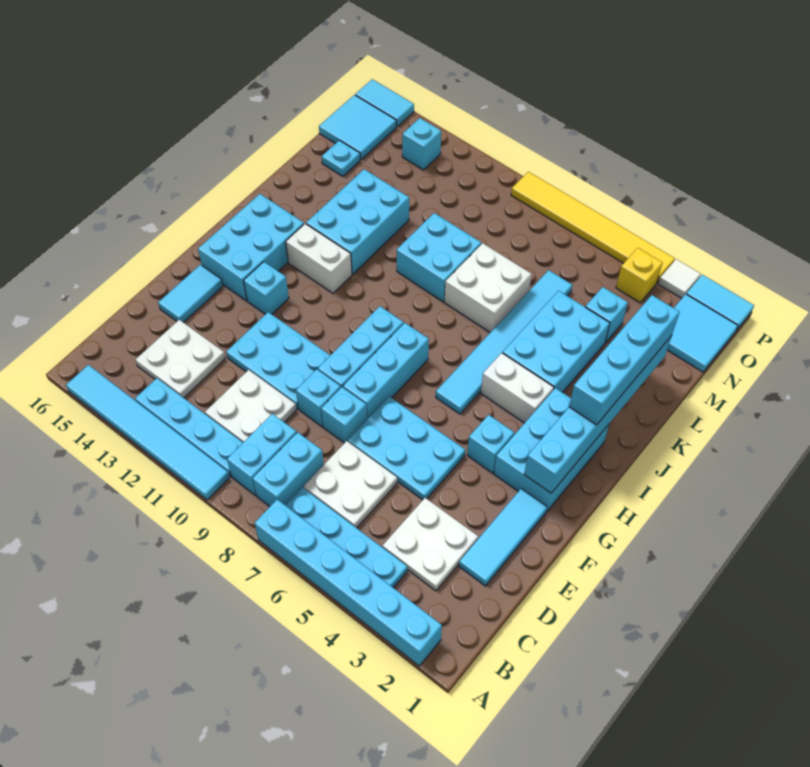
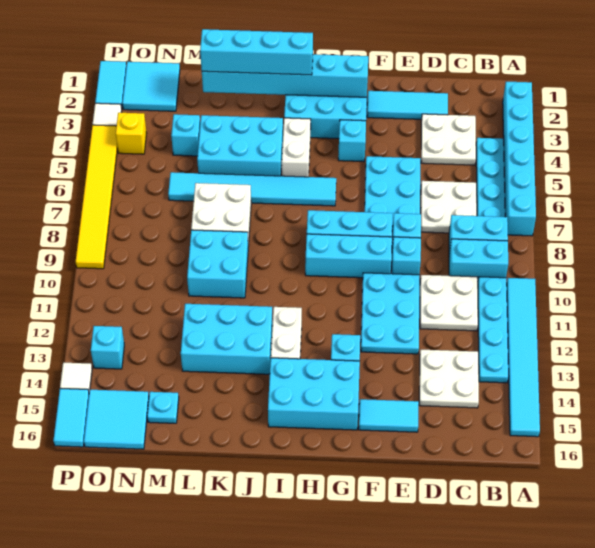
none -> white 1x1 tile [60,363,92,391]

